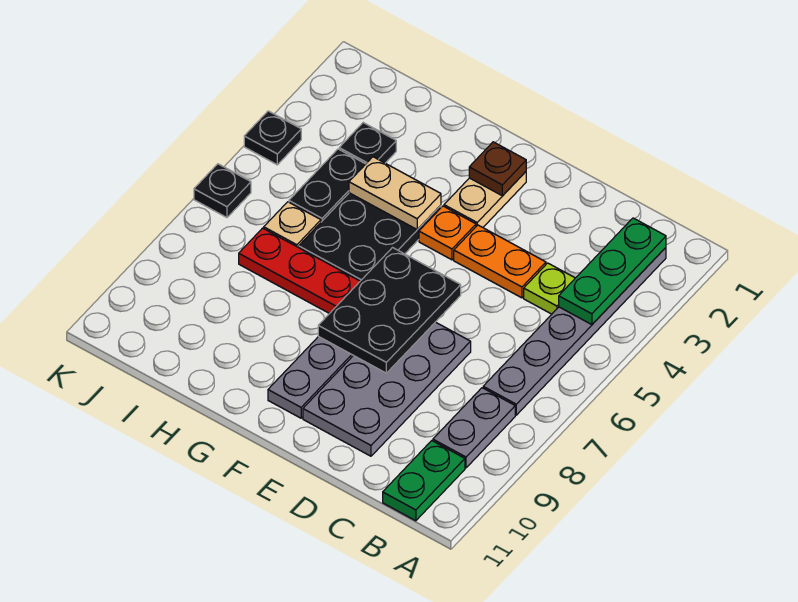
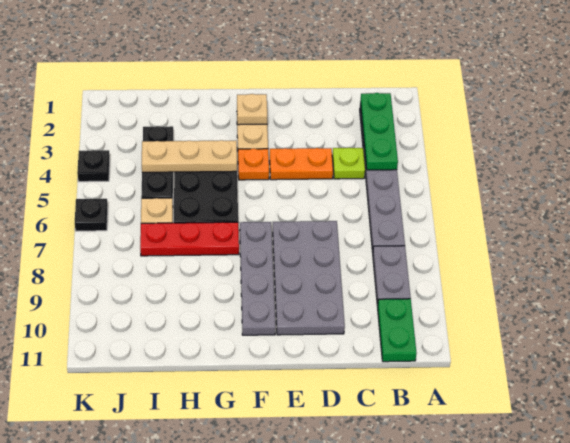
black 2x3 plate [318,248,461,373] -> none
brown 1x1 plate [469,142,526,196] -> tan 1x1 plate [237,94,267,125]
tan 1x2 plate [349,157,441,229] -> tan 1x3 plate [142,140,237,172]

